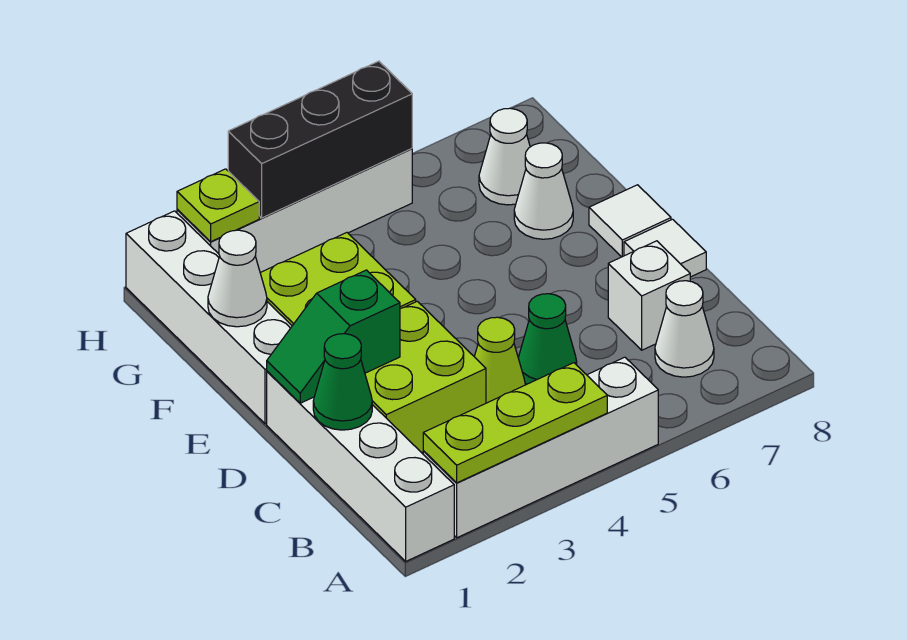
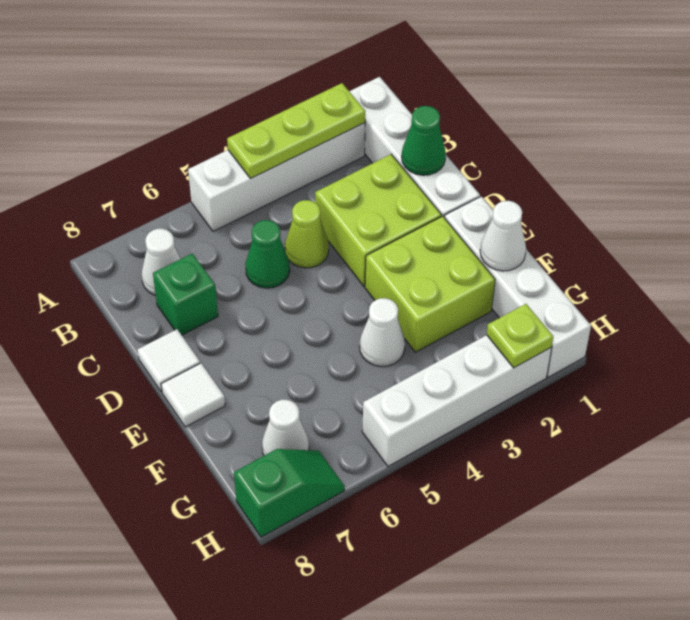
white 1x1 brick [608,241,690,350] -> green 1x1 brick [153,254,218,335]
green 1x2 slope [267,270,400,403] -> green 1x2 slope moved to [234,449,344,537]
white 1x1 cone [514,143,573,239] -> white 1x1 cone moved to [360,298,405,367]
black 1x3 brick [228,61,412,218] -> none

